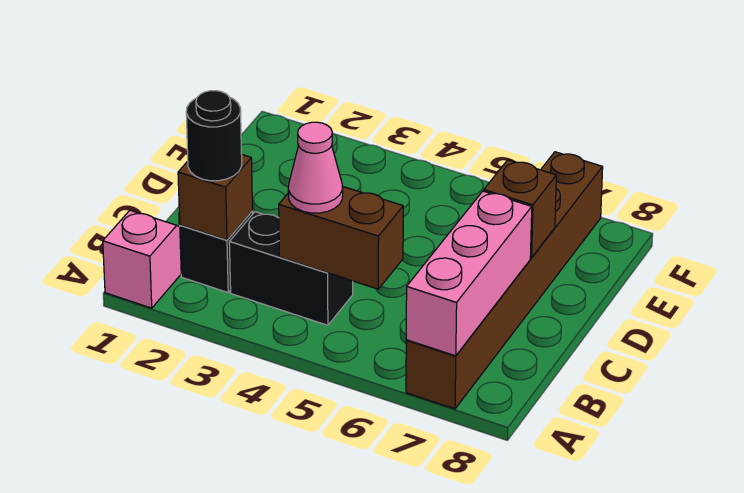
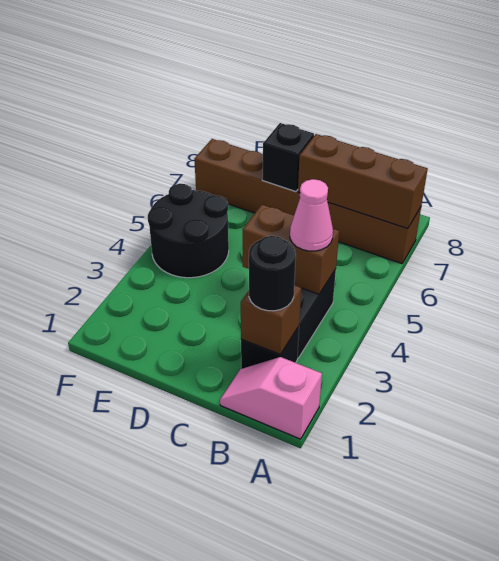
pink 1x3 brick [406,191,532,356] -> brown 1x3 brick [298,134,428,228]
brown 1x2 brick [279,186,403,289] -> brown 1x2 brick turned to [243,205,339,294]
brown 1x1 brick [484,160,556,258] -> black 1x1 brick [262,123,314,192]
none -> black 2x2 round brick [148,184,229,278]

